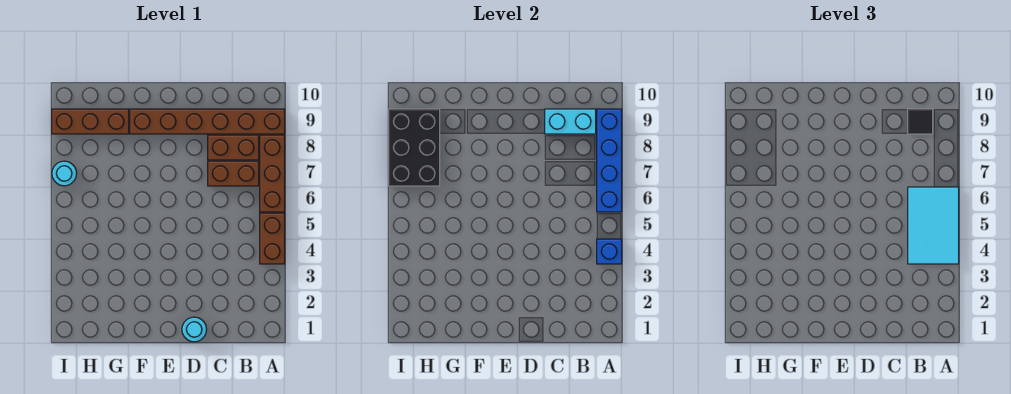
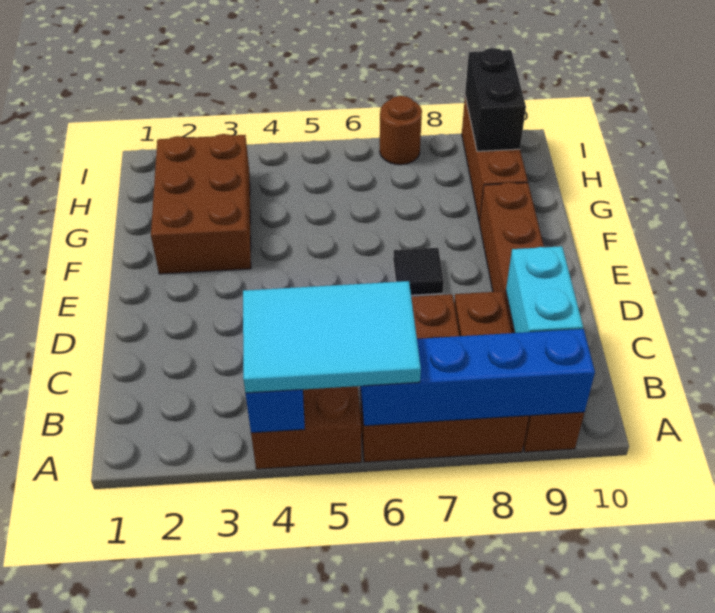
black 1x1 tile [908,109,933,134] -> black 1x1 tile moved to [393,248,444,295]
cyan 1x1 round brick [182,317,207,342] -> none
none -> brown 2x3 brick [151,134,251,274]
black 2x3 brick [389,109,440,186] -> black 1x2 brick [465,48,526,151]
cyan 1x1 round brick [52,161,77,186] -> brown 1x1 round brick [380,96,422,165]

